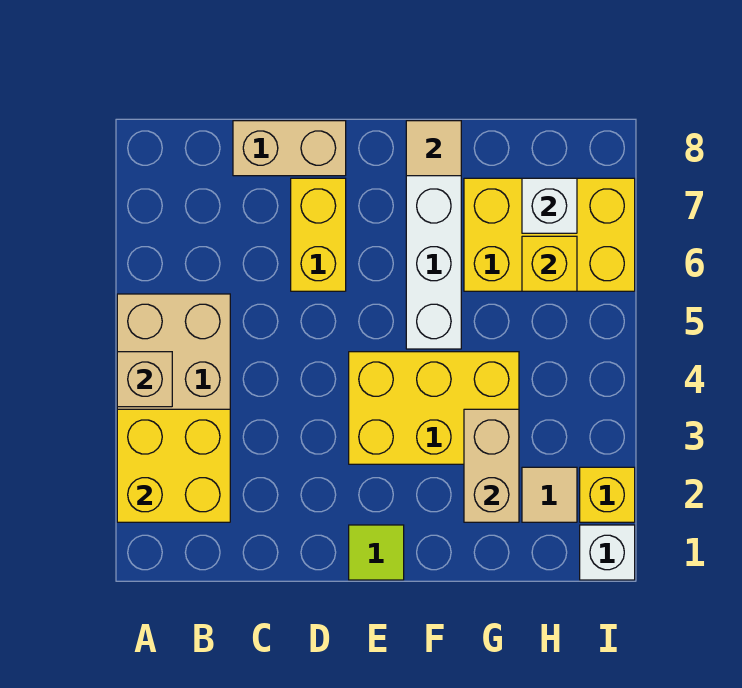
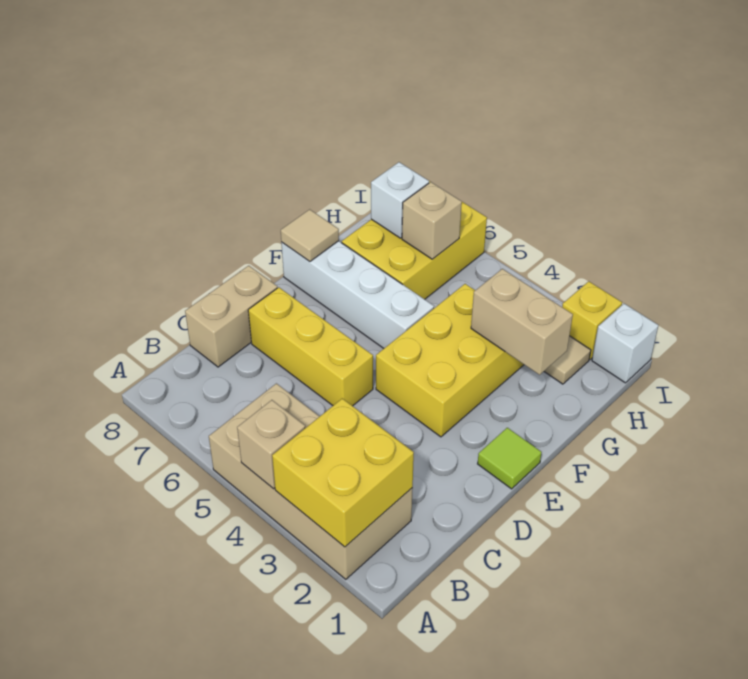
yellow 1x2 brick [291,178,346,291] -> yellow 1x3 brick [248,287,373,406]
yellow 1x1 brick [522,236,577,291] -> tan 1x1 brick [402,182,462,259]

